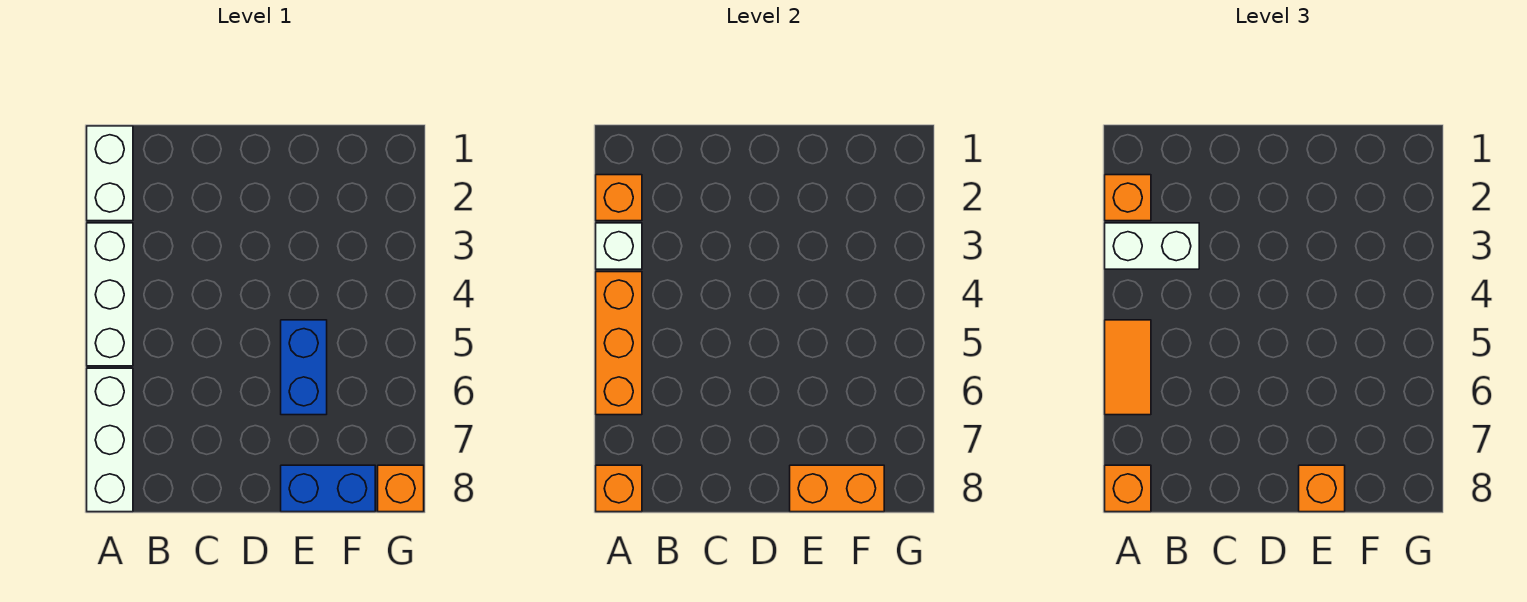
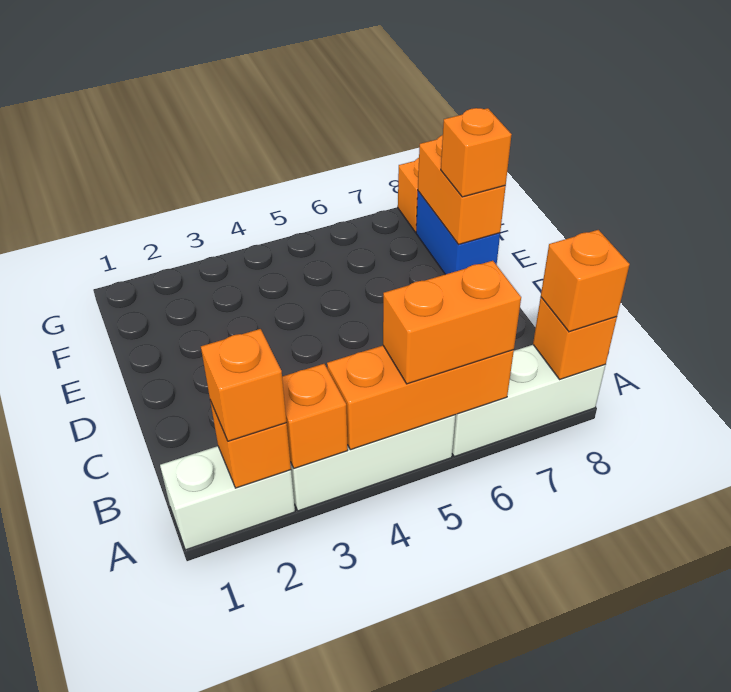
white 1x1 brick [596,223,642,269] -> orange 1x1 brick [282,364,348,468]
white 1x2 brick [1105,223,1199,269] -> none
orange 1x2 tile [1105,320,1151,415] -> orange 1x2 brick [383,261,521,384]
blue 1x2 brick [281,320,327,415] -> none

